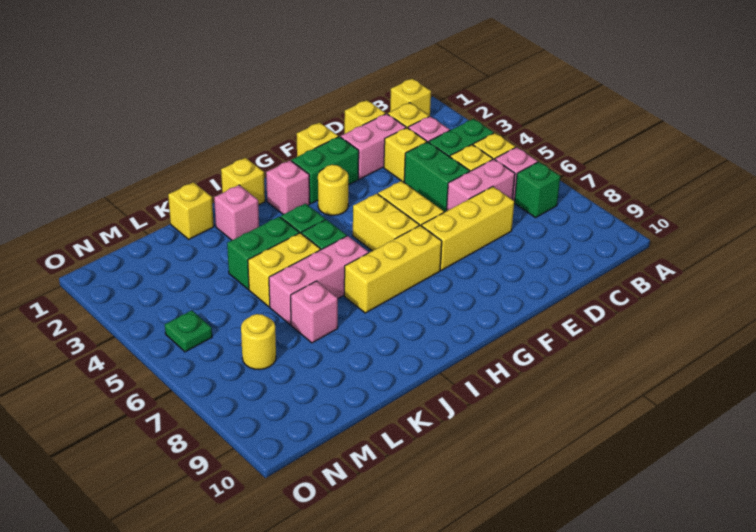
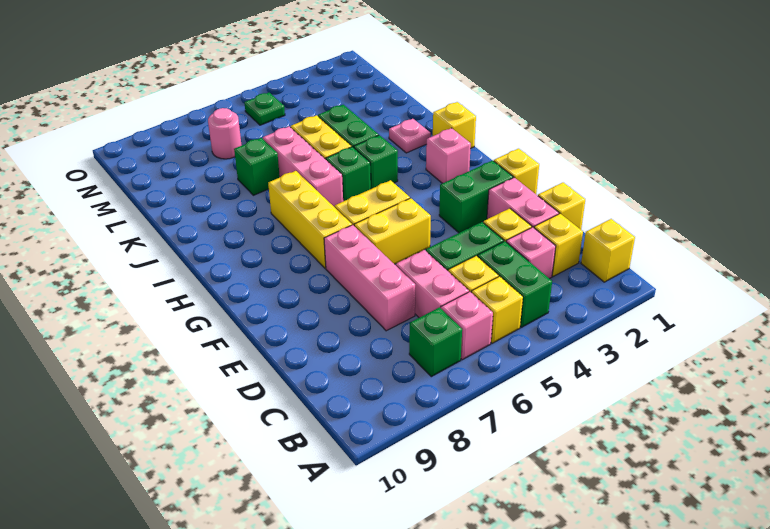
yellow 1x3 brick [422,187,514,270] -> pink 1x3 brick [324,225,415,331]
green 1x2 brick [292,137,359,204] -> green 1x2 brick turned to [439,160,513,233]
yellow 1x1 round brick [318,165,348,215] -> none
pink 1x1 brick [214,185,259,240] -> pink 1x1 plate [389,119,431,153]
yellow 1x1 brick [168,182,214,239] -> none
pink 1x1 brick [291,281,338,343] -> green 1x1 brick [234,138,280,195]
yellow 1x1 round brick [241,314,276,370] -> pink 1x1 round brick [208,108,242,159]

